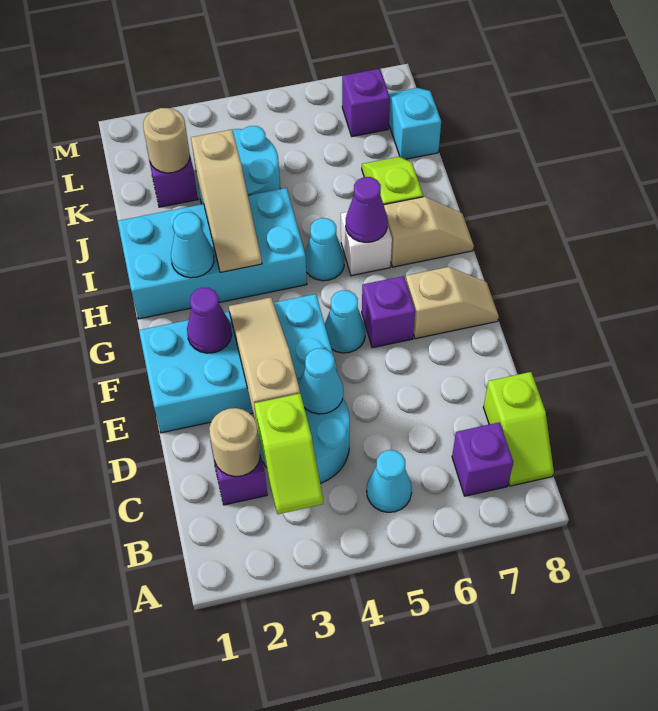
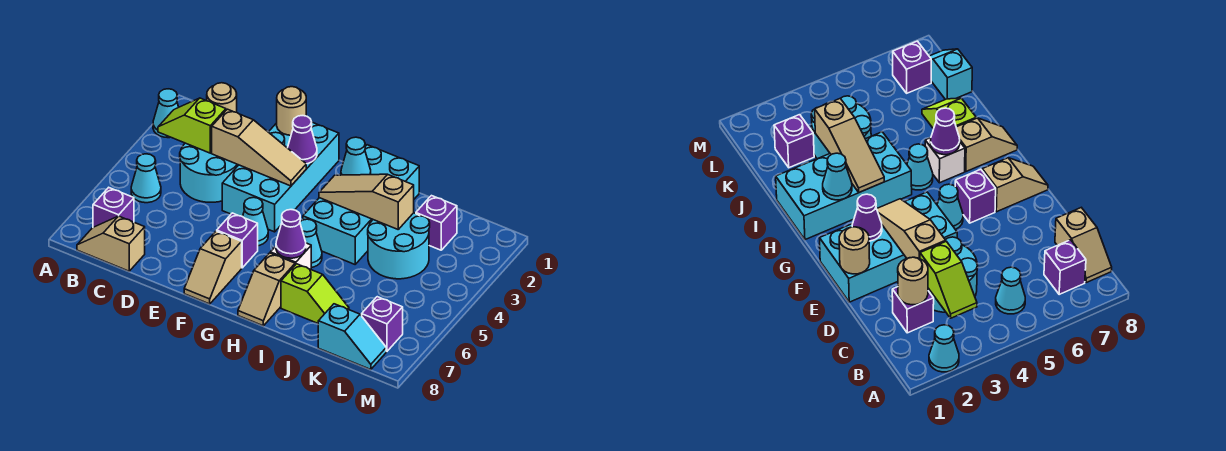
lime 1x2 slope [483,372,554,486] -> tan 1x2 slope [77,216,145,271]
cyan 1x1 cone [299,348,343,414] -> cyan 1x1 cone moved to [153,89,179,138]
tan 1x1 round brick [143,108,190,173] -> tan 1x1 round brick moved to [277,87,306,135]

